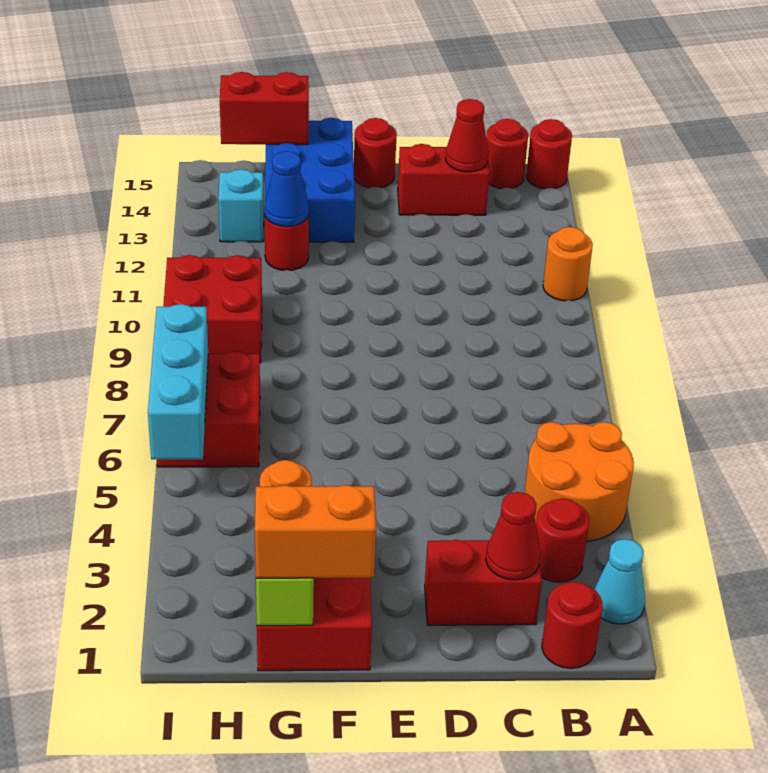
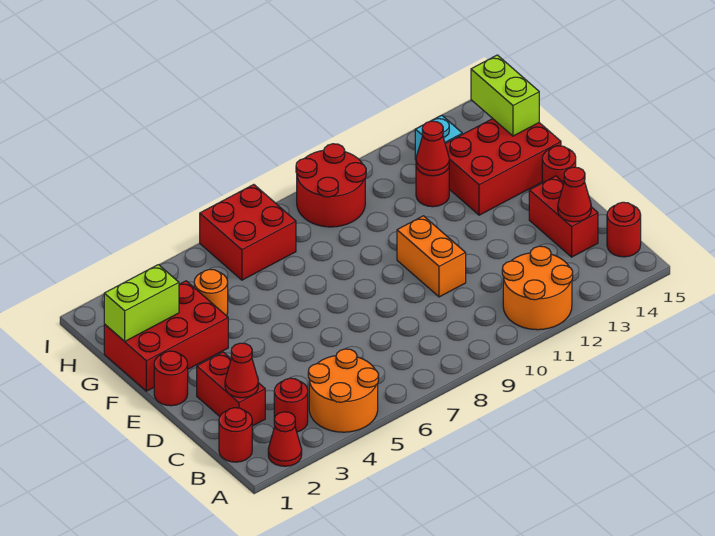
cyan 1x1 cone [594,539,645,624] -> red 1x1 cone [268,412,302,466]
orange 1x1 round brick [543,227,593,301] -> orange 2x2 round brick [502,246,573,330]
red 1x1 round brick [526,119,572,189] -> red 1x1 round brick moved to [154,351,188,406]
orange 1x2 brick [255,485,376,578] -> orange 1x2 brick moved to [397,216,466,297]
blue 2x3 brick [265,118,355,242] -> red 2x3 brick [445,119,561,215]
blue 1x1 cone [264,151,309,227] -> red 1x1 cone [416,121,449,176]
red 1x2 brick [220,72,309,145] -> lime 1x2 brick [471,55,539,136]
red 2x2 brick [163,255,262,363] -> red 2x2 round brick [296,144,366,227]
cyan 1x3 brick [148,304,208,459] -> none

